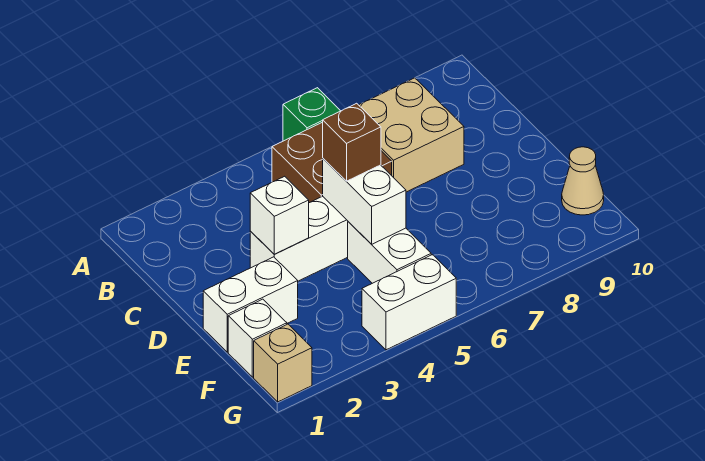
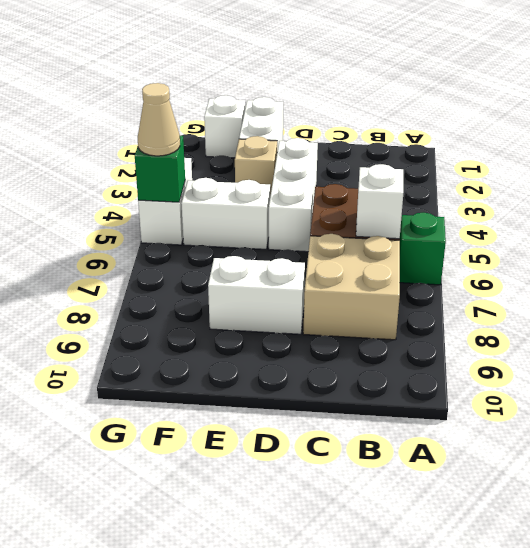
white 1x1 brick [250,176,309,254] -> white 1x1 brick moved to [356,164,403,239]
white 1x2 brick [323,159,406,244] -> white 1x2 brick moved to [208,256,305,334]
brown 1x1 brick [323,103,381,181] -> none
tan 1x1 cone [562,147,604,215] -> tan 1x1 cone moved to [138,83,180,156]
tan 1x1 brick [254,324,312,402] -> tan 1x1 brick moved to [235,136,277,196]
none -> green 1x1 brick [135,136,185,202]

